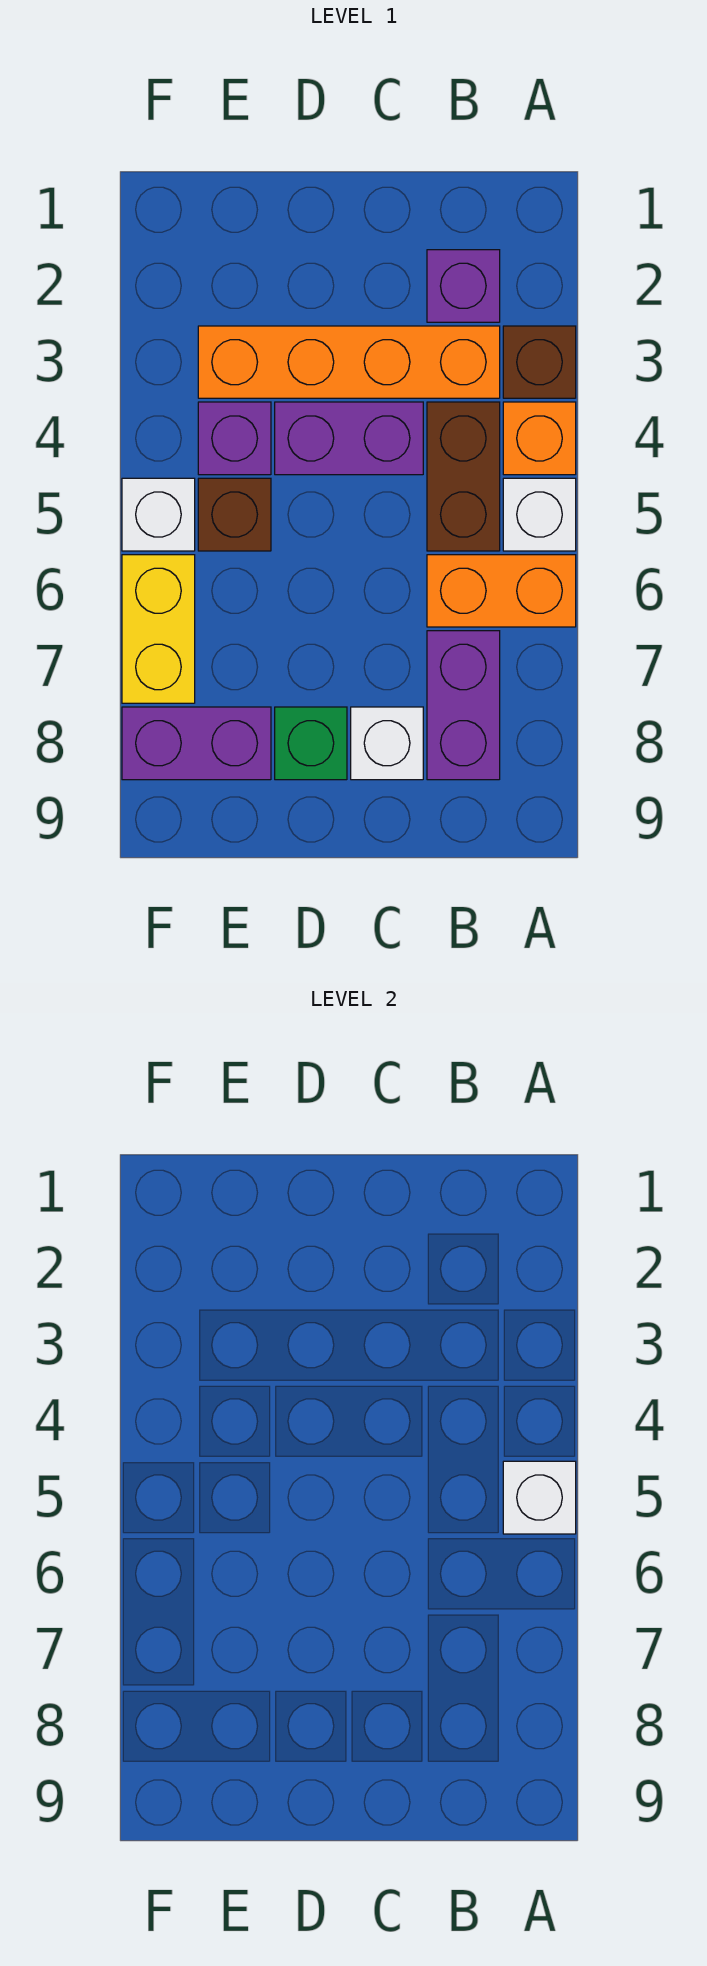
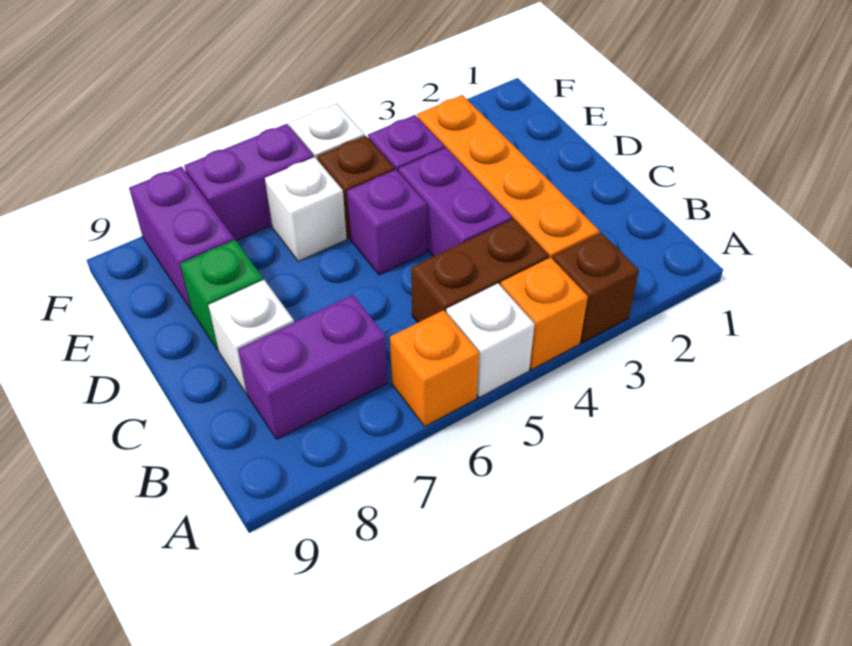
white 1x1 brick [503,1461,576,1534] -> white 1x1 brick moved to [265,157,347,261]
orange 1x2 brick [427,555,576,627] -> orange 1x1 brick [390,310,479,426]
purple 1x1 brick [427,250,500,322] -> purple 1x1 brick moved to [347,170,427,275]
yellow 1x2 brick [122,555,195,703] -> purple 1x2 brick [184,124,314,241]

